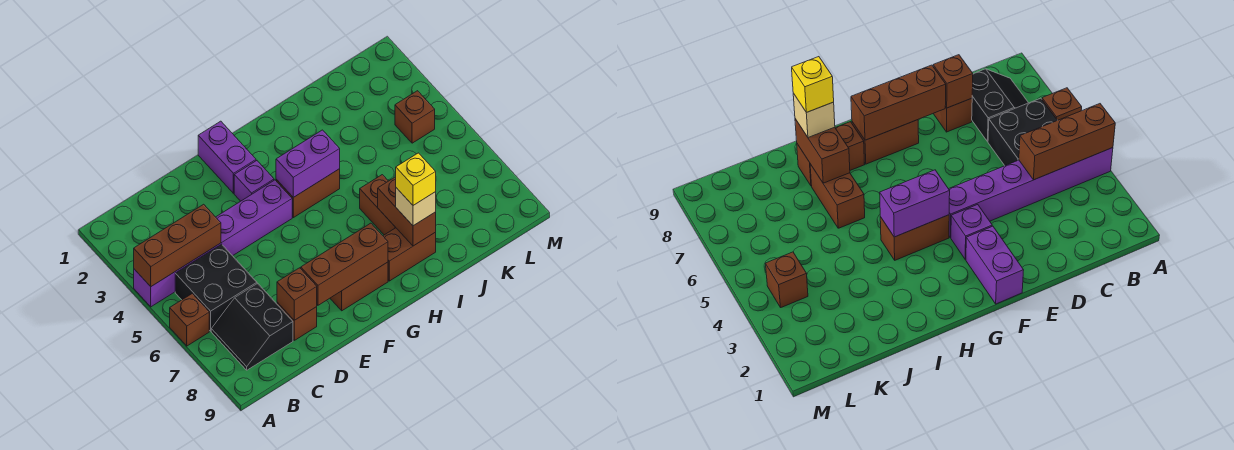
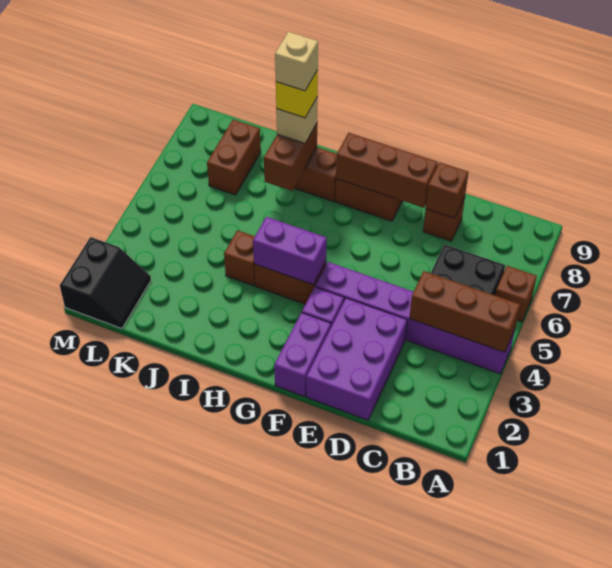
black 2x2 slope [211,283,293,370] -> black 2x2 slope moved to [60,237,151,329]
none -> purple 2x3 brick [306,298,407,420]
brown 1x2 brick [360,175,396,235] -> brown 1x2 brick moved to [207,120,261,195]
none -> tan 1x1 brick [275,32,318,91]
brown 1x1 brick [395,91,435,143] -> brown 1x1 brick moved to [224,230,255,286]

